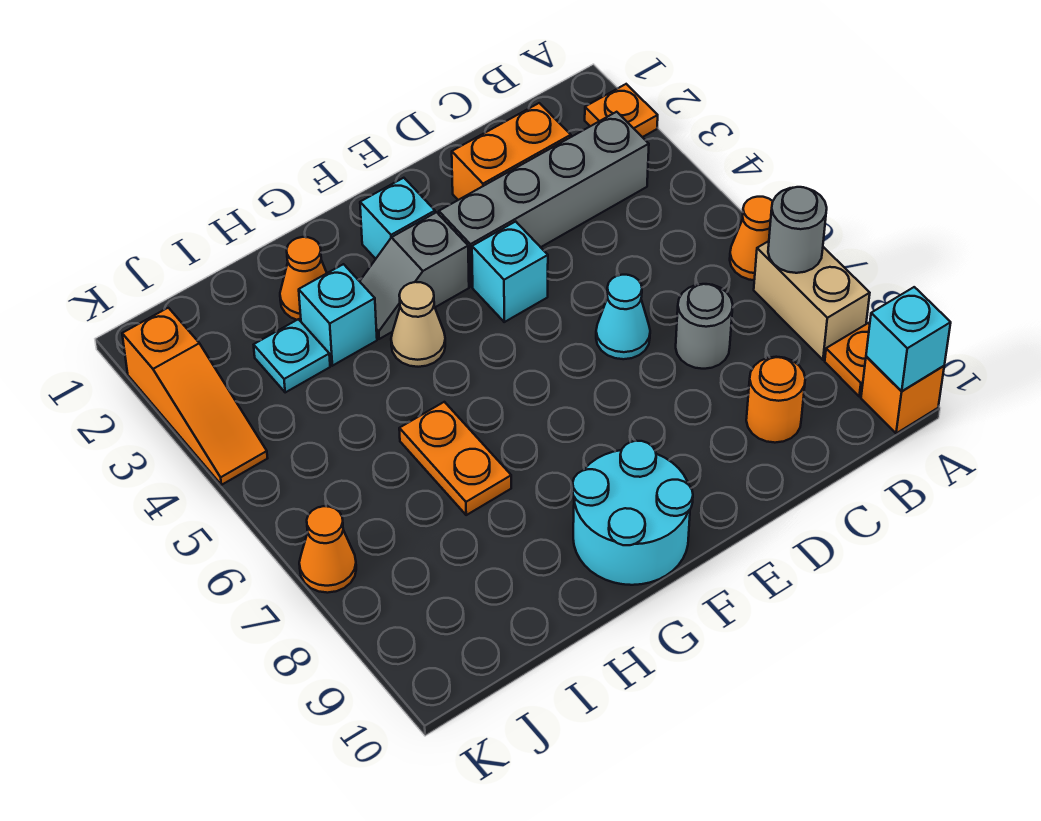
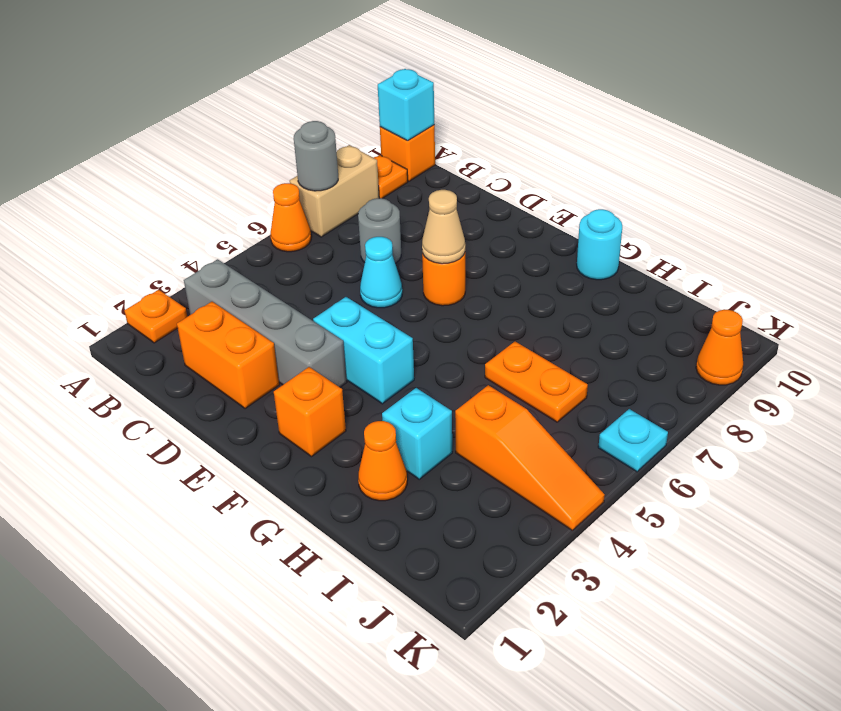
orange 1x1 round brick [746,357,805,443] -> orange 1x1 round brick moved to [422,253,465,306]
cyan 1x1 brick [472,221,548,322] -> cyan 1x2 brick [313,297,414,404]
cyan 1x1 brick [360,178,435,259] -> orange 1x1 brick [274,367,346,457]
grey 1x2 slope [360,212,469,339] -> none
cyan 2x2 round brick [573,441,693,585] -> cyan 1x1 round brick [577,209,622,280]
tan 1x1 cone [391,282,445,367] -> tan 1x1 cone moved to [422,190,465,264]
orange 1x2 plate [399,402,511,515] -> orange 1x2 plate turned to [485,342,588,422]
cyan 1x1 plate [254,319,330,392] -> cyan 1x1 plate moved to [598,409,668,472]
orange 1x3 slope [122,308,267,485] -> orange 1x3 slope turned to [455,385,605,530]
orange 1x1 cone [299,506,356,593] -> orange 1x1 cone moved to [696,310,743,385]

